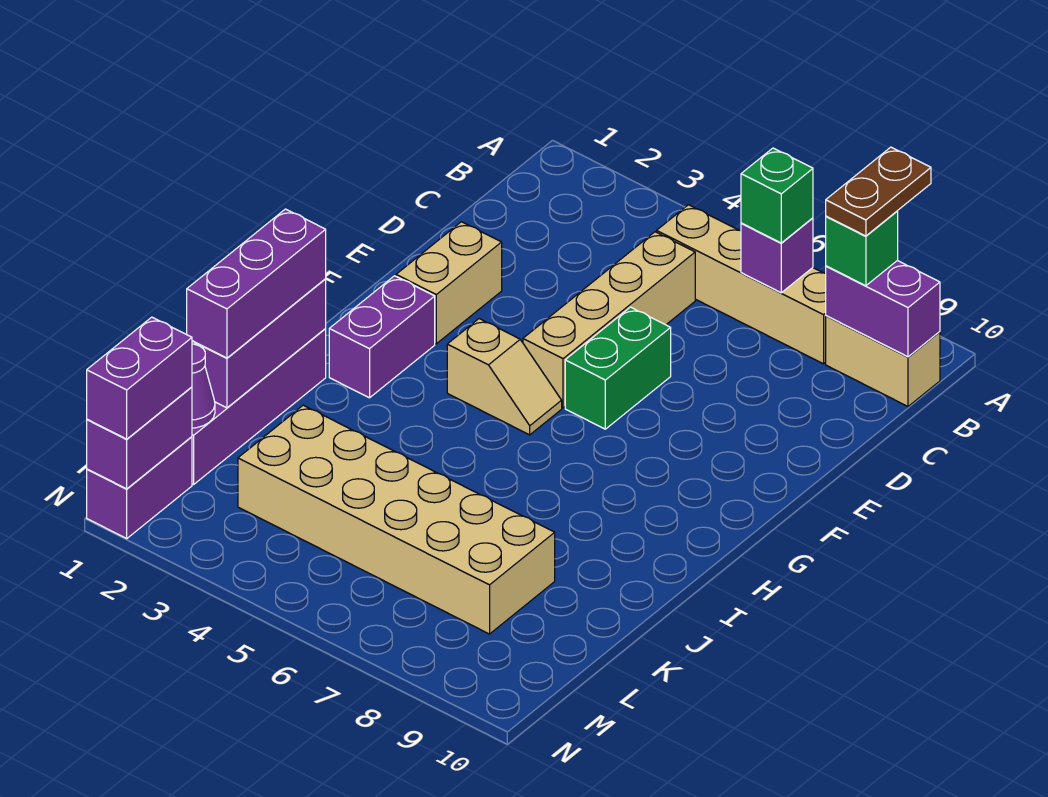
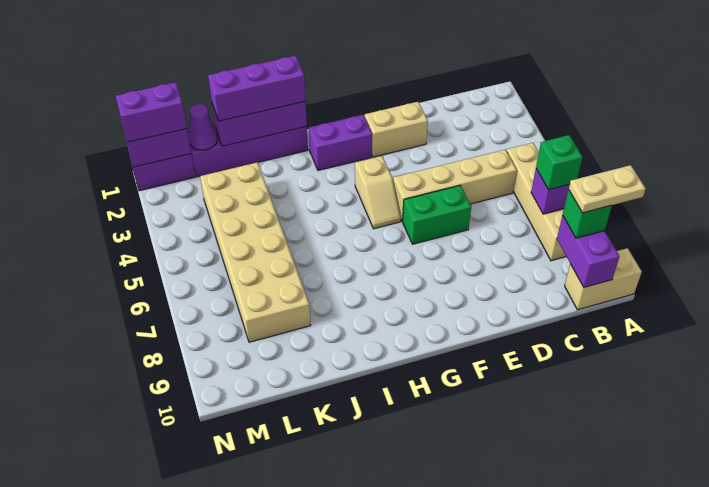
brown 1x2 plate [826,147,931,236] -> tan 1x2 plate [569,165,646,213]
tan 1x2 brick [826,316,940,406] -> tan 1x2 brick turned to [565,248,642,310]

